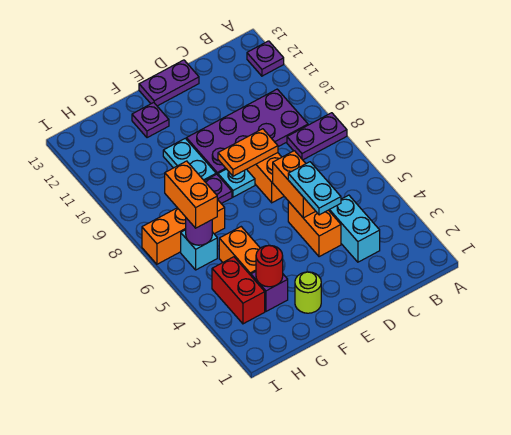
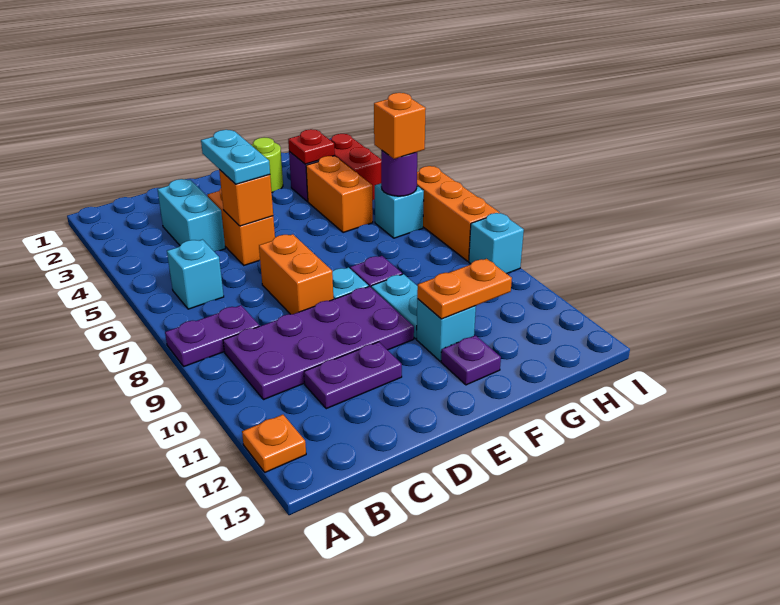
purple 1x1 plate [247,41,284,76] -> orange 1x1 plate [242,415,306,472]
none -> cyan 1x1 brick [167,240,224,309]
orange 1x2 brick [273,151,315,218] -> orange 1x1 brick [219,170,273,226]
orange 1x2 plate [218,129,278,176] -> orange 1x2 plate moved to [417,259,512,319]
purple 1x2 plate [139,60,199,106] -> purple 1x2 plate moved to [304,342,402,409]
none -> cyan 1x1 brick [417,299,476,361]
red 1x1 round brick [256,245,283,287] -> red 1x1 plate [288,129,335,164]
orange 1x3 brick [142,199,225,264] -> orange 1x3 brick turned to [417,166,499,261]
orange 1x2 brick [165,161,217,228] -> orange 1x1 brick [374,93,426,159]
none -> cyan 1x1 brick [469,213,524,274]

